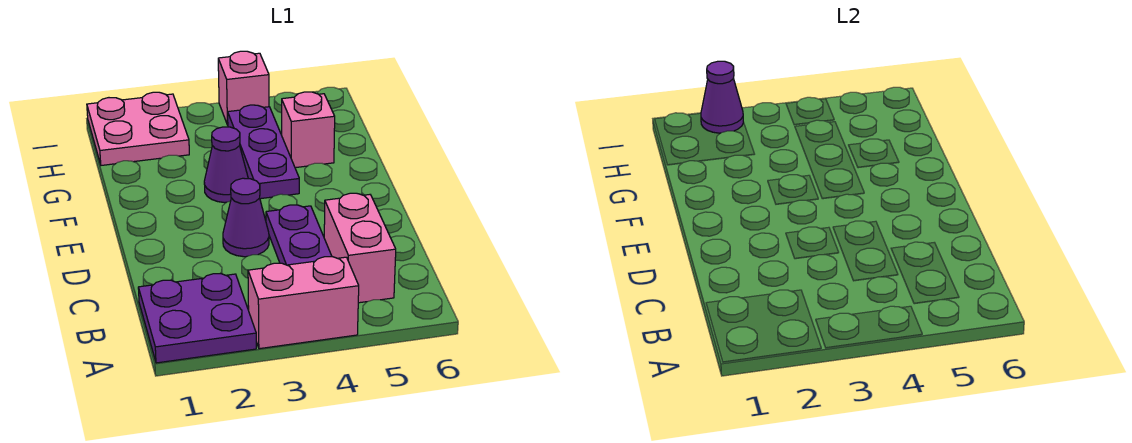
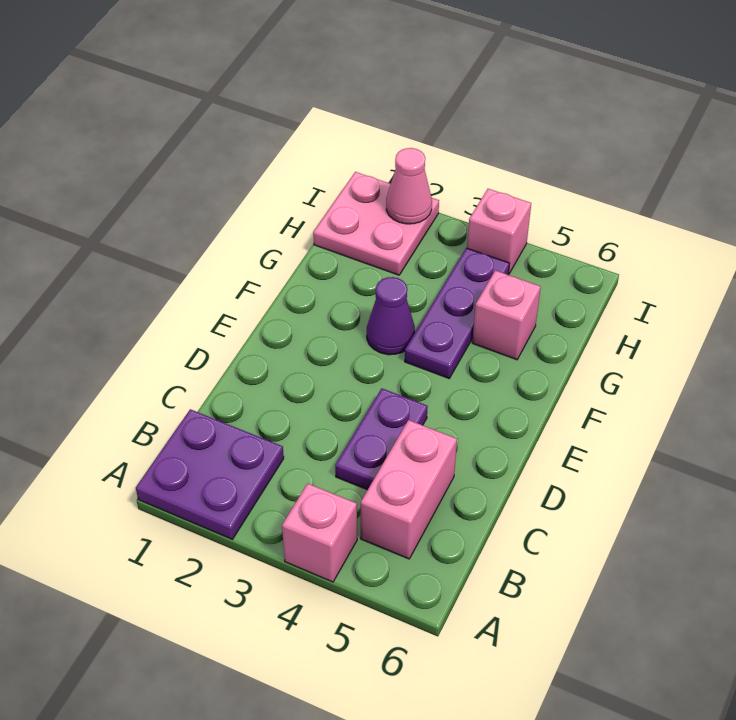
pink 1x2 brick [248,257,359,349] -> pink 1x1 brick [282,483,357,582]
purple 1x1 cone [223,178,269,257] -> none
purple 1x1 cone [701,61,743,133] -> pink 1x1 cone [386,148,432,224]

